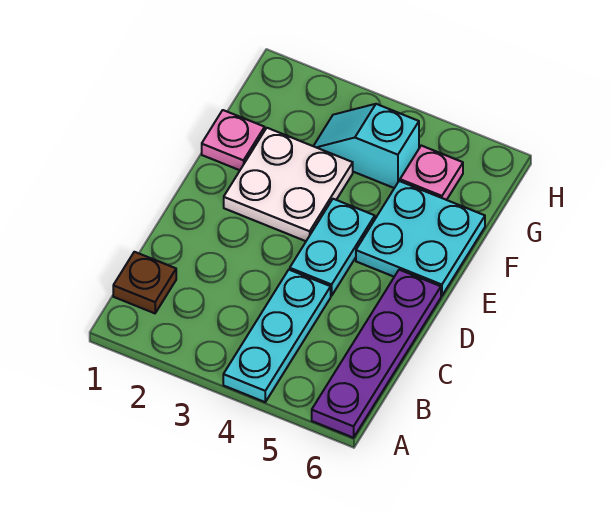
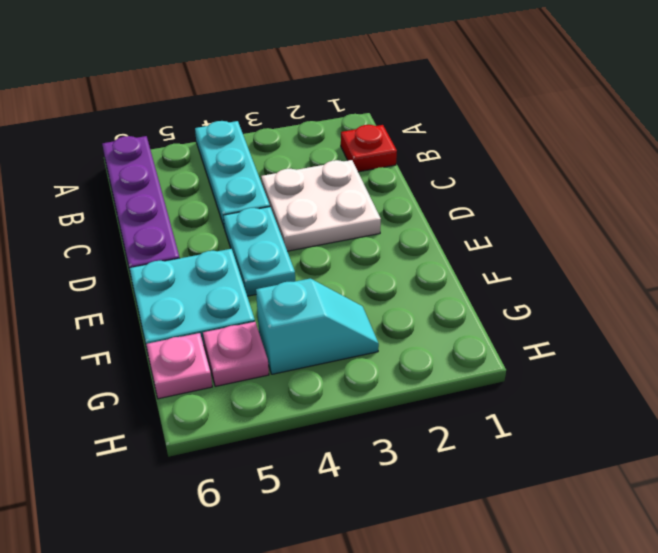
brown 1x1 plate [113,252,176,313] -> red 1x1 plate [341,125,397,172]
white 2x2 plate [224,128,353,241] -> white 2x2 plate moved to [261,160,381,251]
pink 1x1 plate [202,110,265,170] -> pink 1x1 plate moved to [146,333,212,399]

